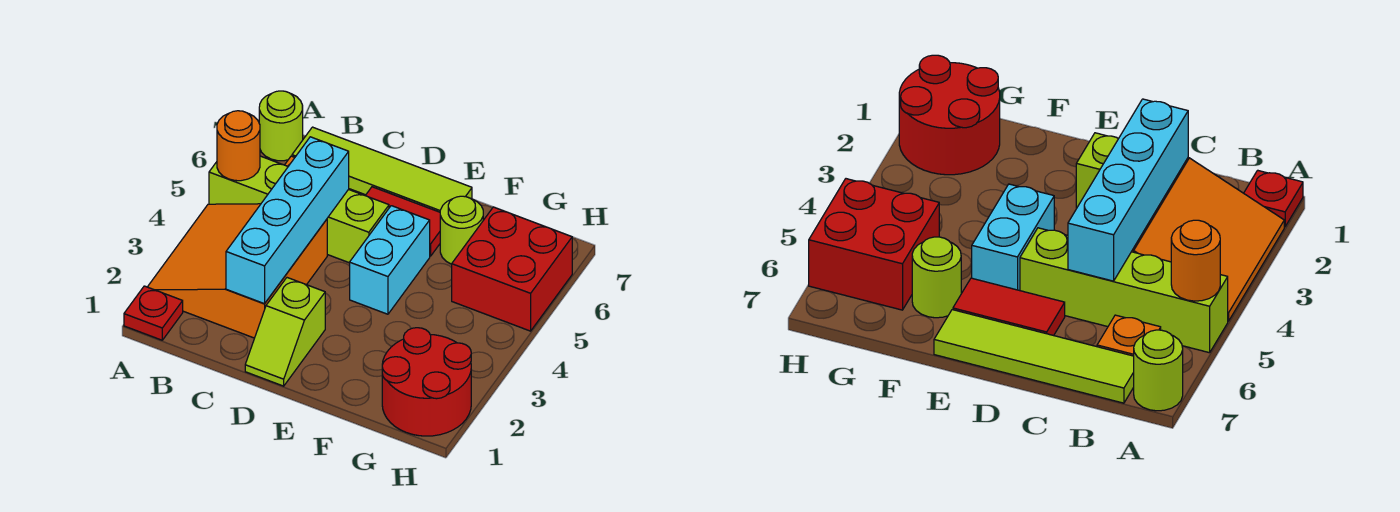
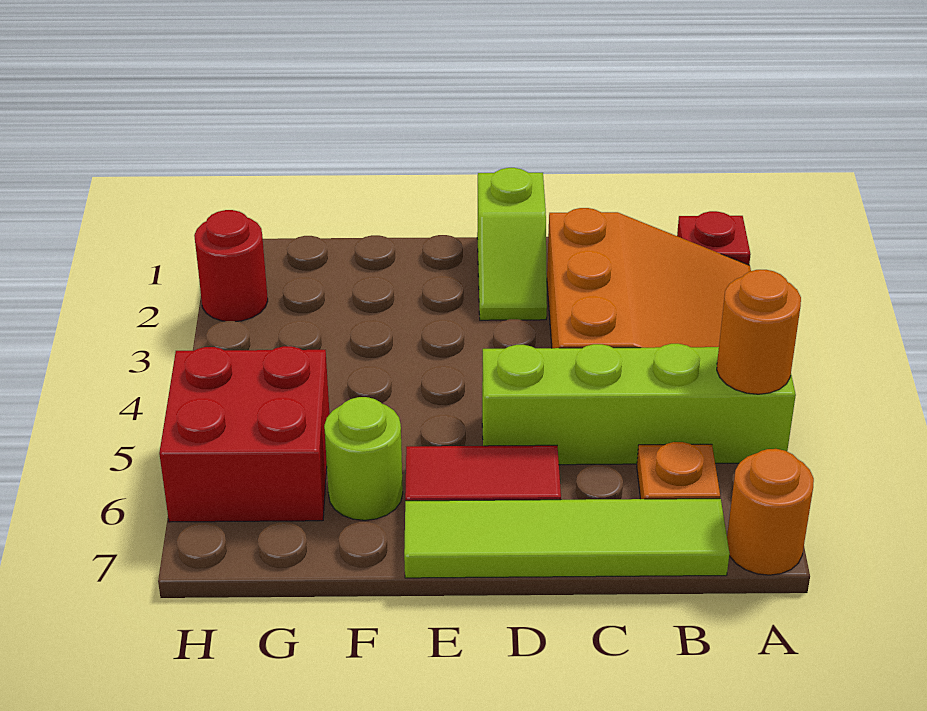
lime 1x1 round brick [259,91,303,161] -> orange 1x1 round brick [727,449,814,575]
cyan 1x4 brick [226,137,349,304] -> none
lime 1x2 slope [245,278,325,386] -> lime 1x2 slope turned to [477,168,547,320]
cyan 1x2 brick [350,206,430,314] -> none
red 2x2 round brick [382,328,471,436] -> red 1x1 round brick [194,210,268,322]

